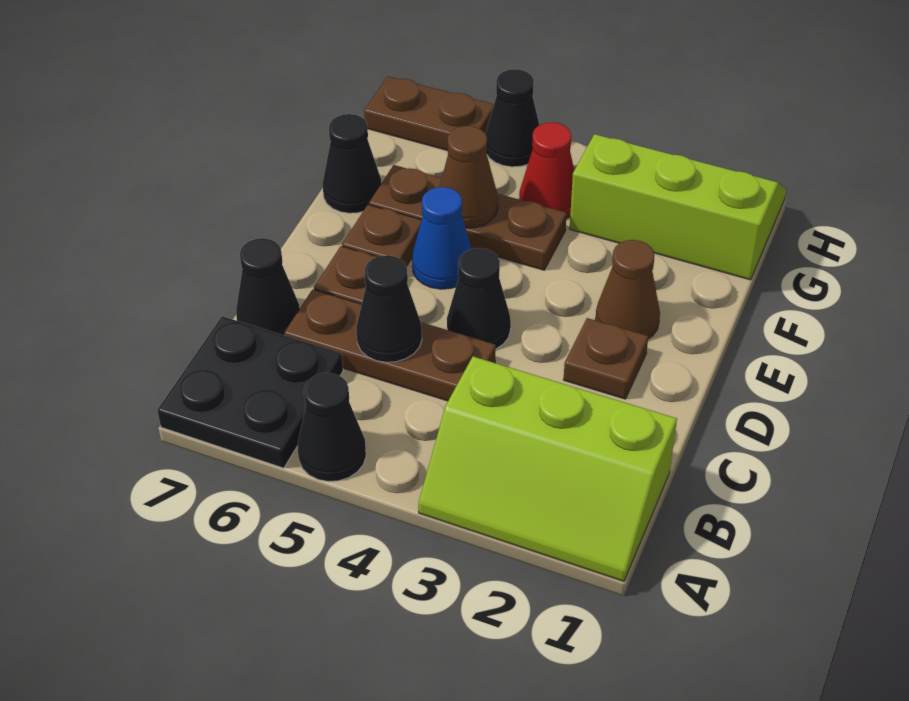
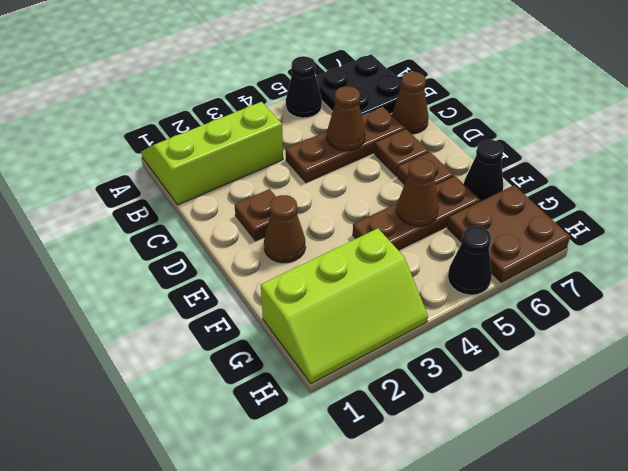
black 1x1 cone [356,255,422,362] -> brown 1x1 cone [327,86,365,151]
black 1x1 cone [236,238,300,335] -> brown 1x1 cone [392,72,429,134]
black 1x1 cone [447,248,511,349] -> none
blue 1x1 cone [412,187,472,289] -> none
red 1x1 cone [519,122,574,219] -> none
brown 1x2 plate [364,76,494,151] -> brown 2x2 plate [447,185,570,283]

